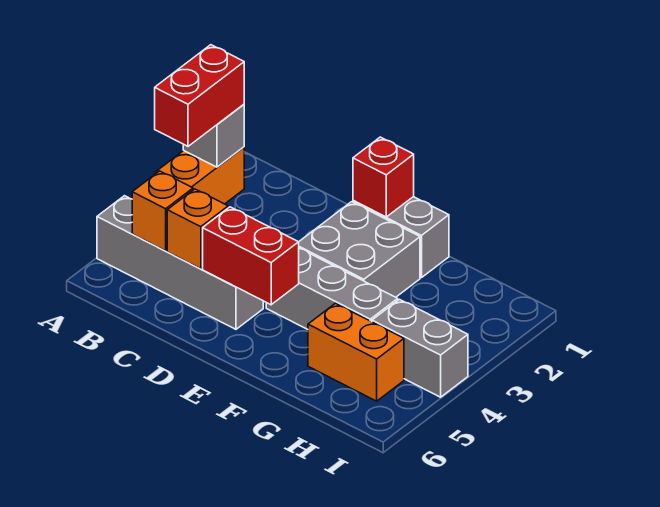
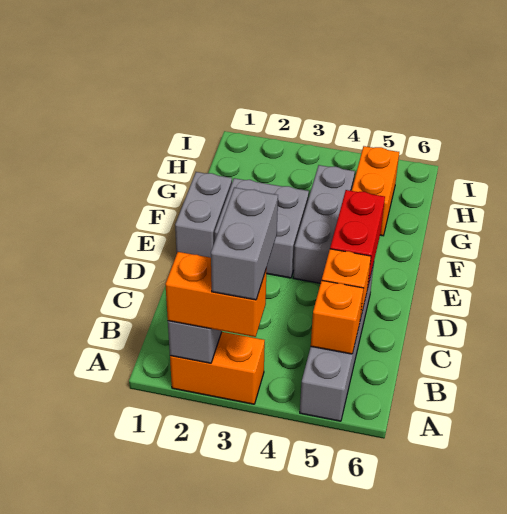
red 1x2 brick [155,45,244,146] -> orange 1x2 brick [165,252,266,337]
red 1x1 brick [353,137,414,217] -> none
grey 1x2 brick [372,299,468,397] -> grey 1x2 brick moved to [211,188,278,300]

